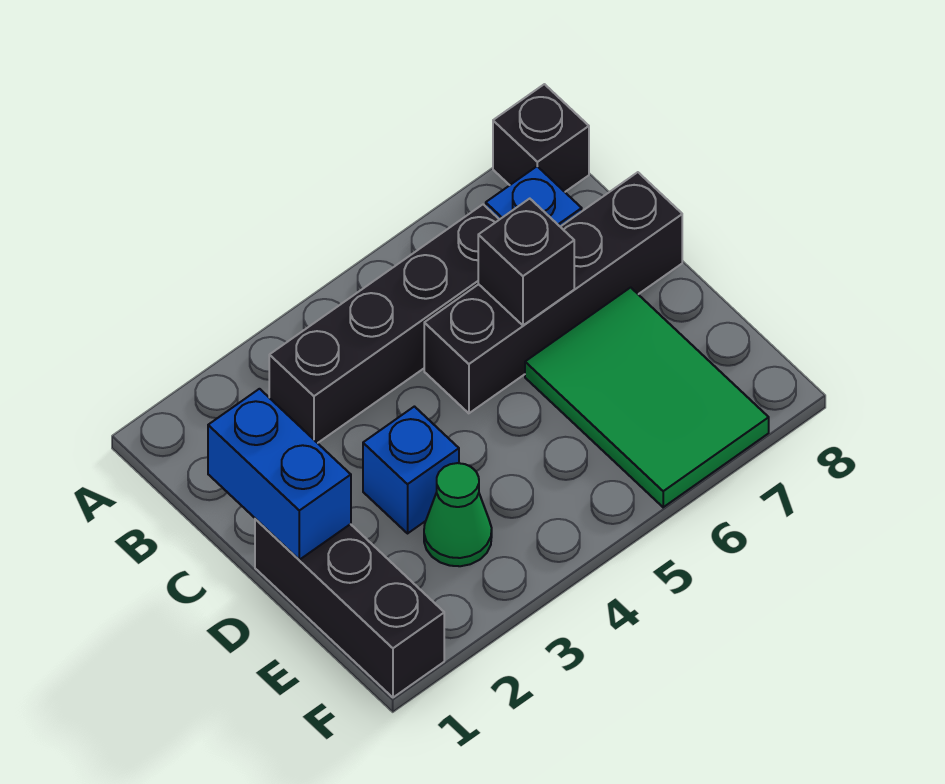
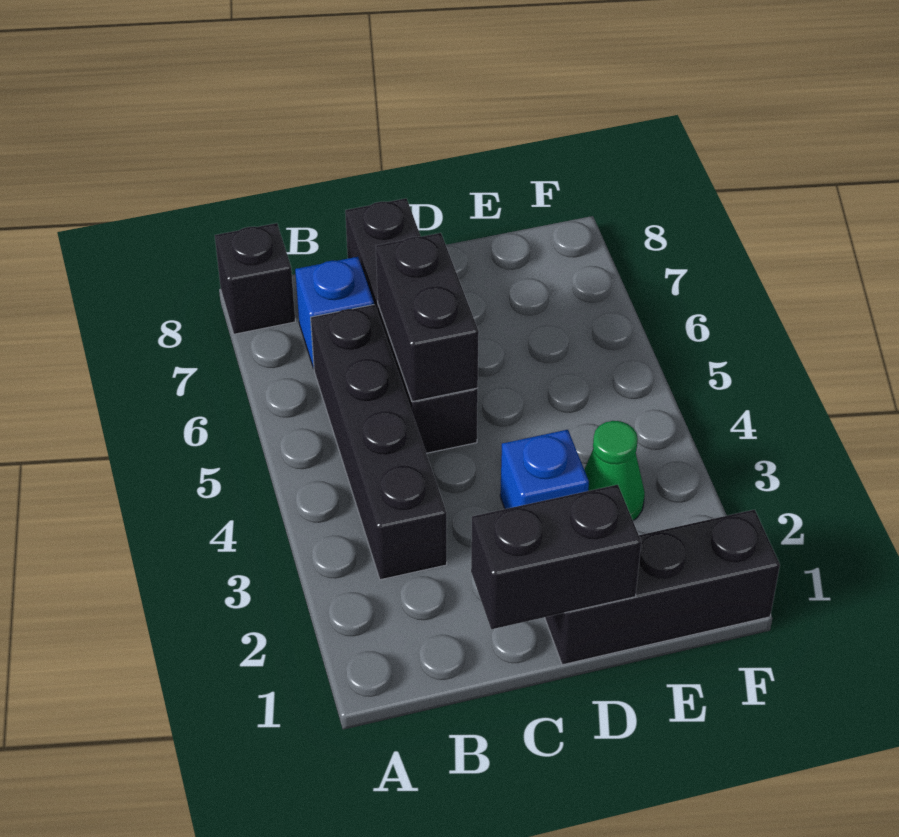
blue 1x2 brick [208,389,351,560] -> black 1x2 brick [471,485,641,629]
black 1x1 brick [478,199,574,325] -> black 1x2 brick [376,233,479,402]
green 2x3 tile [525,287,769,507] -> none

